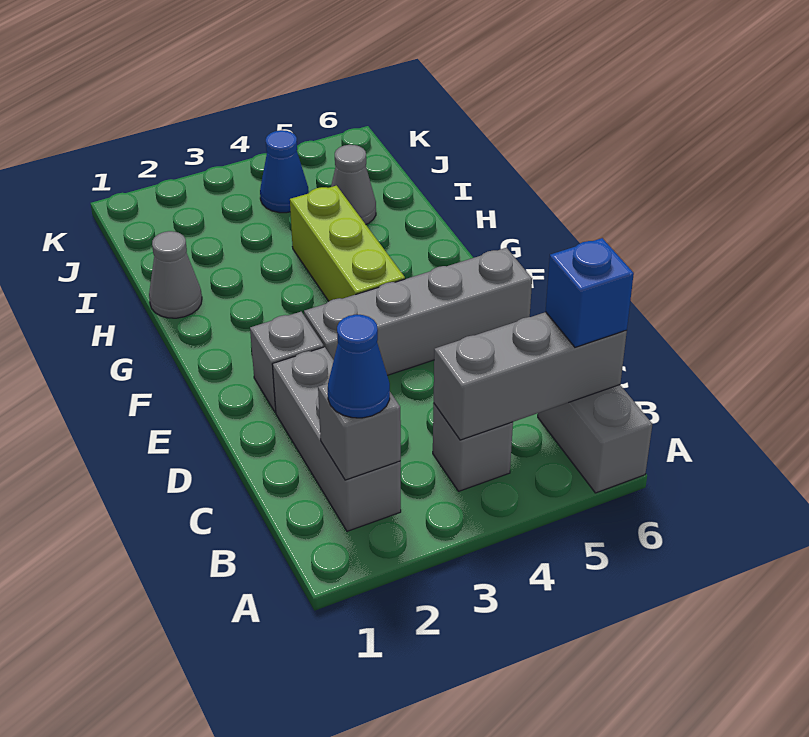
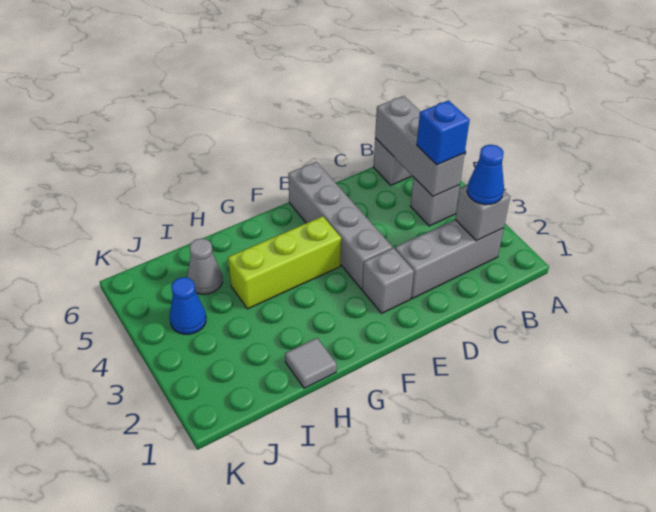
blue 1x1 brick [546,238,634,347] -> blue 1x1 brick moved to [417,100,470,165]
grey 1x1 cone [149,231,202,318] -> grey 1x1 tile [285,338,337,388]

